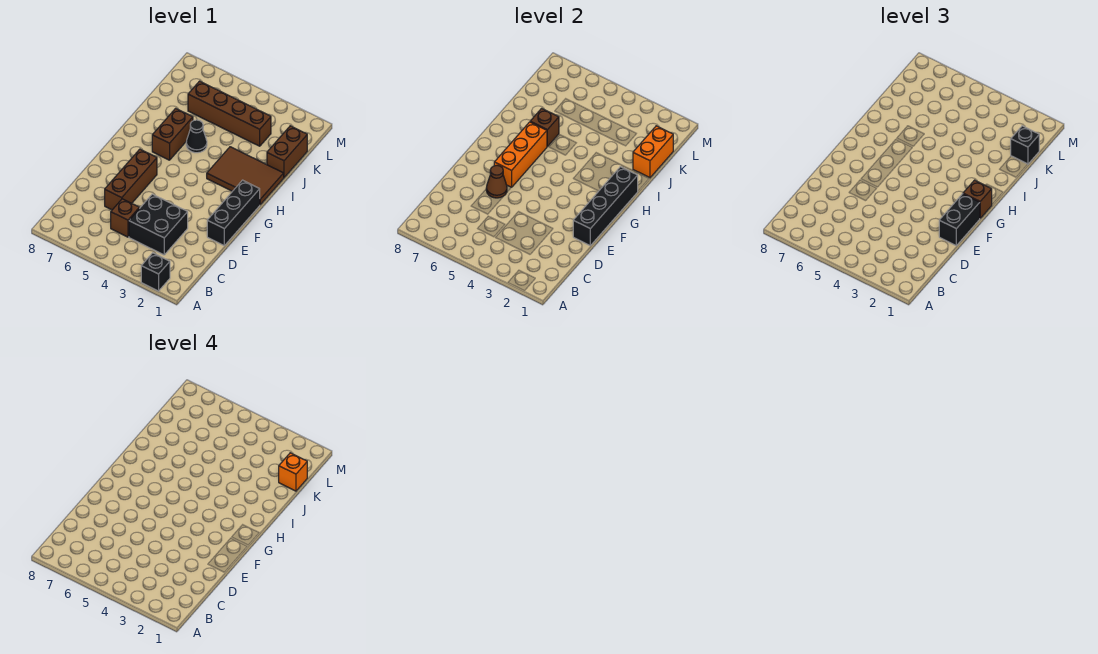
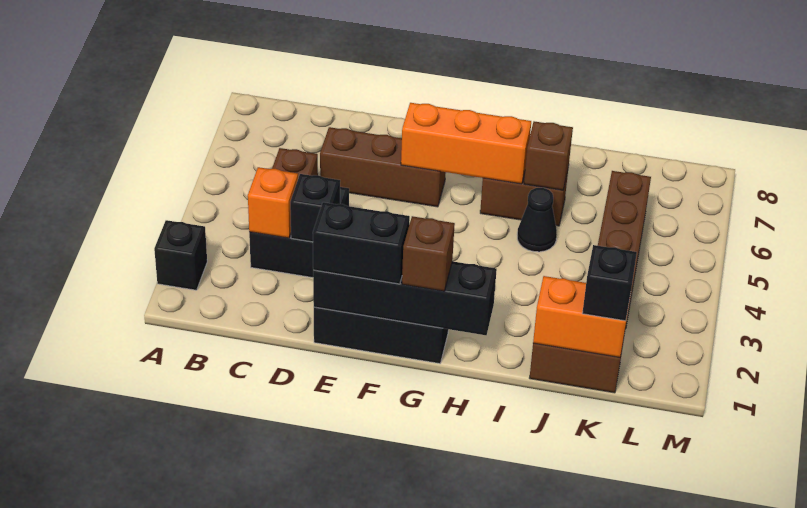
none -> black 1x1 brick [290,174,340,242]
brown 1x1 cone [486,165,507,198] -> none
brown 2x3 tile [207,147,284,205] -> none
orange 1x1 brick [279,453,307,491] -> orange 1x1 brick moved to [248,167,298,238]

